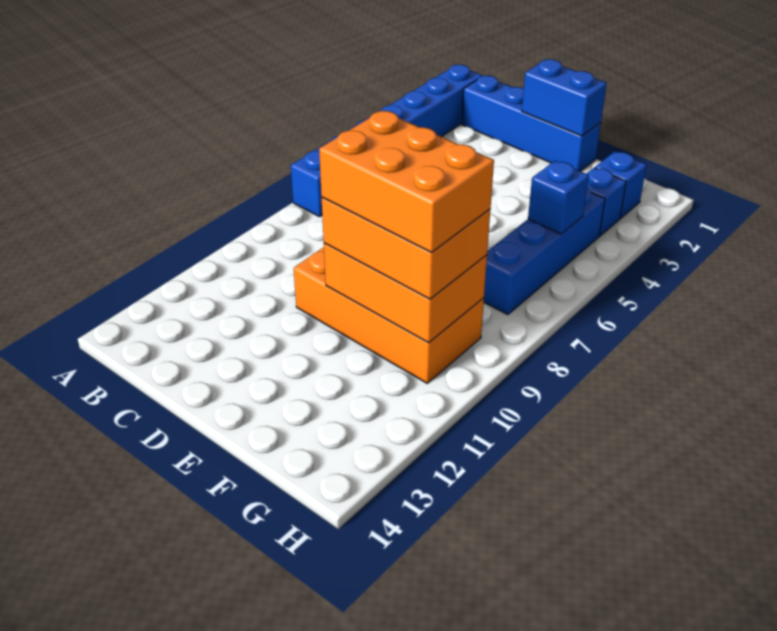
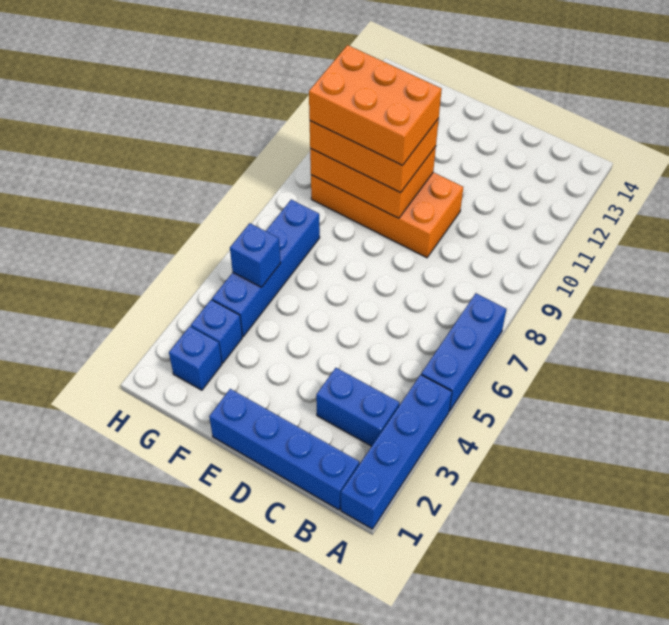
blue 1x2 brick [522,59,607,136] -> blue 1x2 brick moved to [316,368,400,446]

